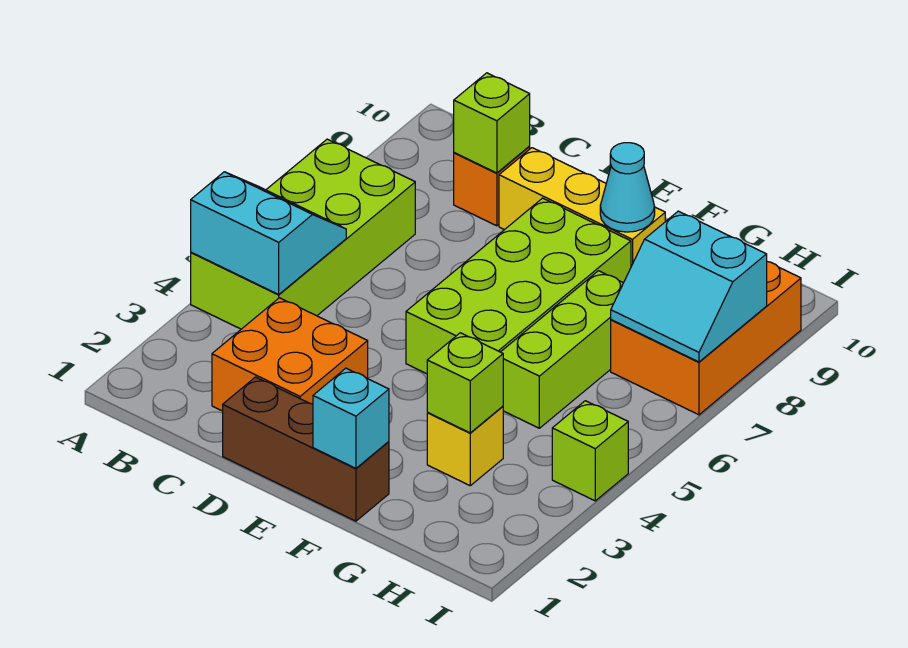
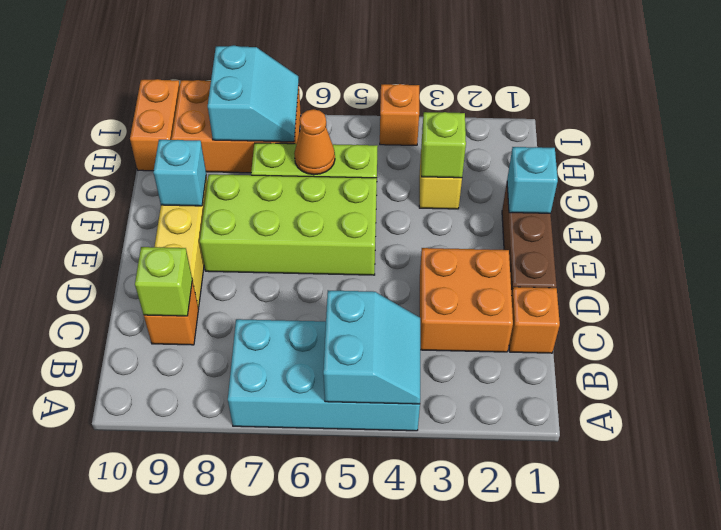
lime 2x4 brick [191,139,415,329] -> cyan 2x4 brick [228,319,420,431]
cyan 2x2 slope [191,172,346,294] -> cyan 2x2 slope turned to [323,290,420,404]
none -> orange 1x1 brick [509,287,560,353]
cyan 1x1 cone [600,143,655,232] -> cyan 1x1 brick [153,140,206,206]
none -> orange 1x1 cone [294,109,335,175]
none -> orange 1x2 brick [130,79,180,171]
lime 1x1 brick [552,401,628,501] -> orange 1x1 brick [380,84,419,145]

